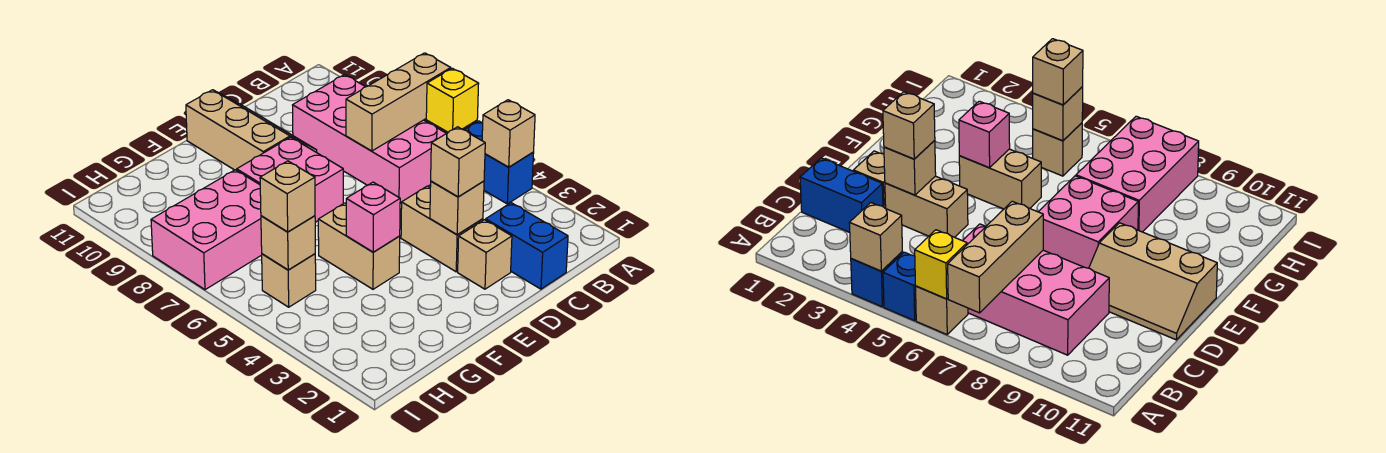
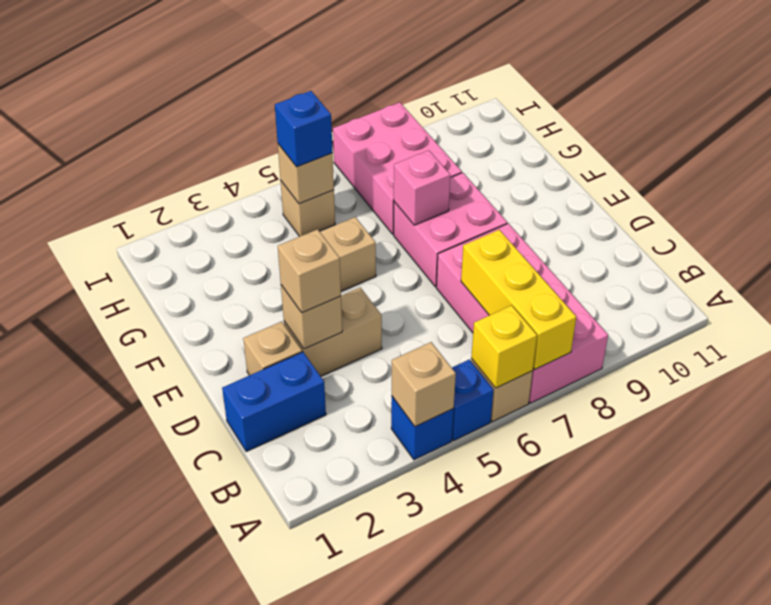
tan 1x3 brick [346,53,451,151] -> yellow 1x3 brick [461,230,576,369]
pink 2x4 brick [293,75,446,203] -> pink 2x4 brick turned to [436,224,608,403]
tan 2x3 slope [186,90,317,170] -> none
pink 1x1 brick [346,182,400,252] -> pink 1x1 brick moved to [394,150,450,225]
tan 1x1 brick [260,161,315,232] -> blue 1x1 brick [275,91,333,167]

